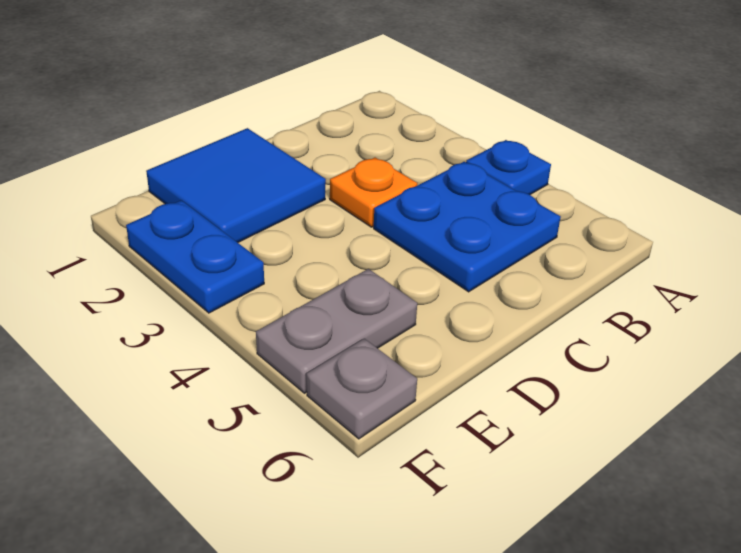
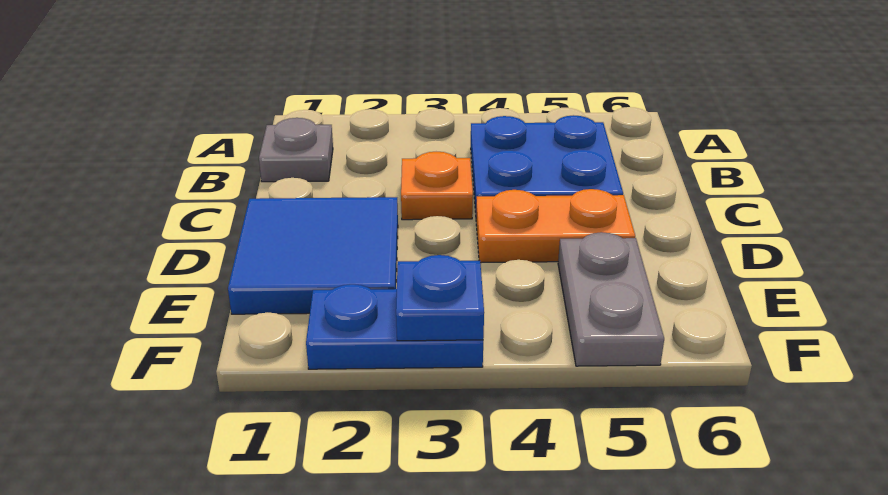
blue 1x1 plate [466,140,551,195] -> blue 1x1 plate moved to [396,255,484,341]
none -> orange 1x2 plate [476,189,635,263]
grey 1x1 plate [307,339,417,439] -> grey 1x1 plate moved to [259,118,333,182]

